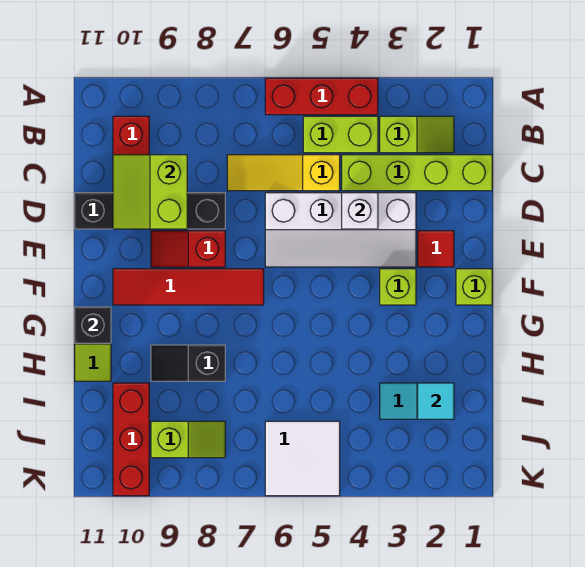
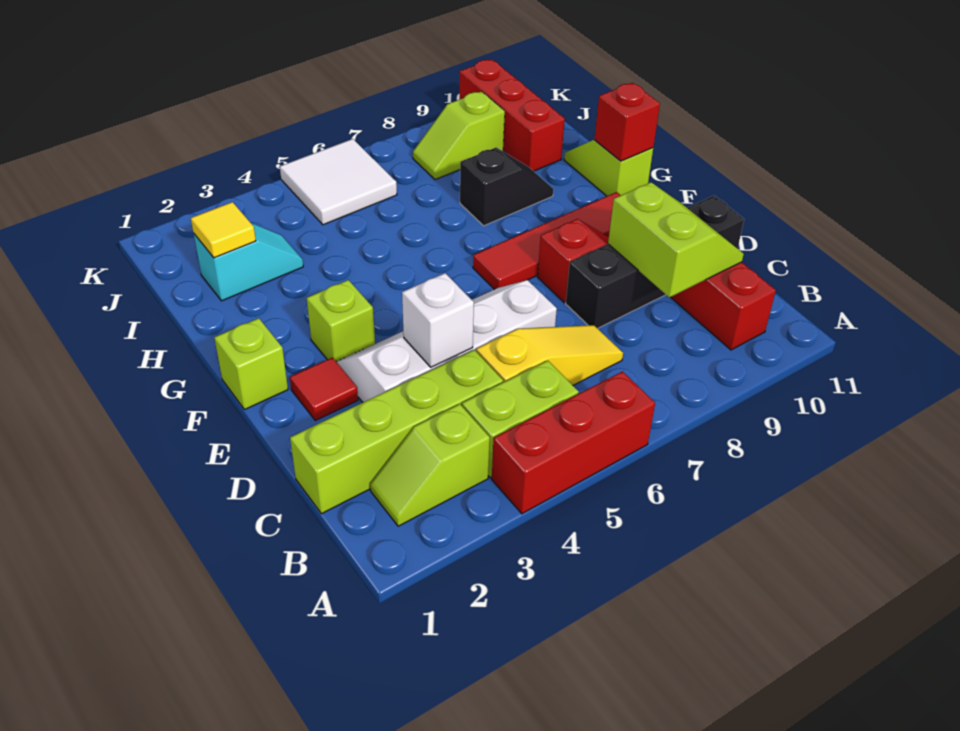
black 1x1 brick [75,307,111,343] -> red 1x1 brick [594,83,660,161]
cyan 1x1 tile [418,383,454,419] -> yellow 1x1 tile [191,202,256,258]

